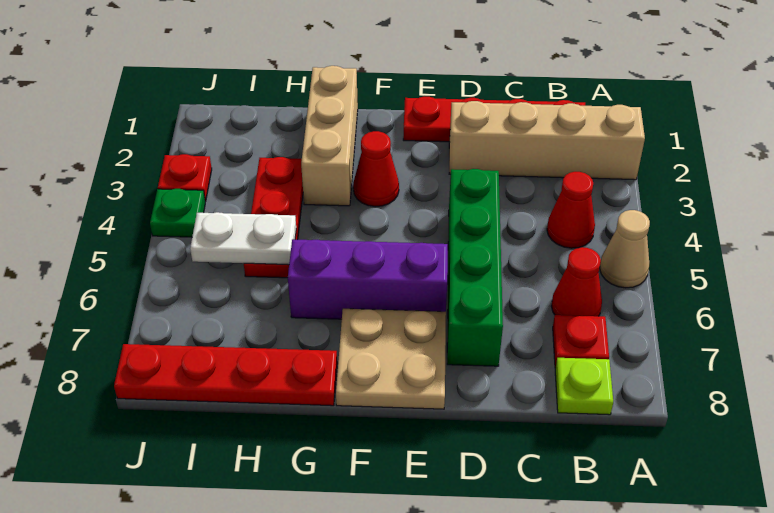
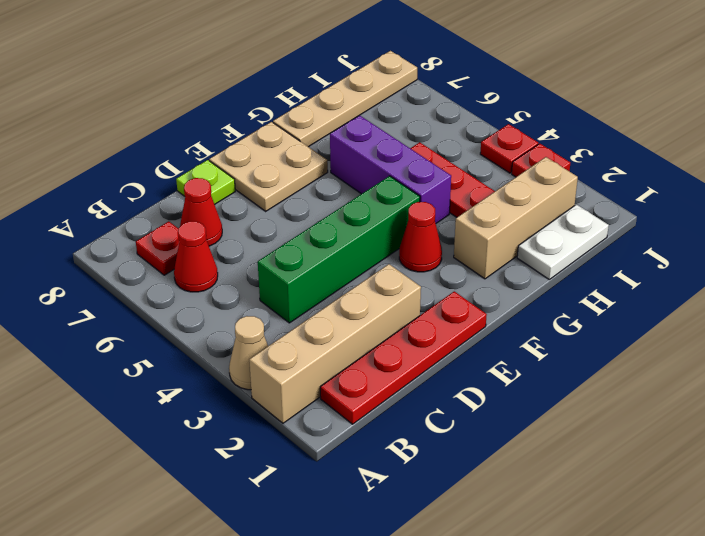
tan 1x1 cone [600,210,650,288] -> tan 1x1 cone moved to [229,316,268,390]
red 1x1 cone [547,172,595,248] -> red 1x1 cone moved to [180,178,222,246]
lime 1x1 plate [555,358,613,415] -> lime 1x1 plate moved to [176,160,235,204]
green 1x4 brick [447,169,503,366] -> green 1x4 brick turned to [258,176,420,323]
purple 1x3 brick [288,239,448,319] -> purple 1x3 brick turned to [330,115,451,223]
tan 1x3 brick [301,66,358,206] -> tan 1x3 brick turned to [454,157,578,279]
red 1x4 plate [114,344,337,406] -> tan 1x4 plate [273,51,417,147]
white 1x2 plate [190,212,296,265] -> white 1x2 plate moved to [517,204,609,279]
green 1x1 plate [150,189,205,237] -> red 1x1 plate [480,124,538,173]

